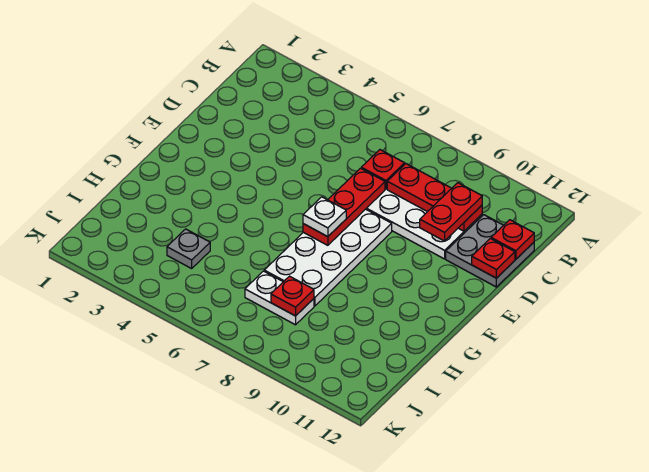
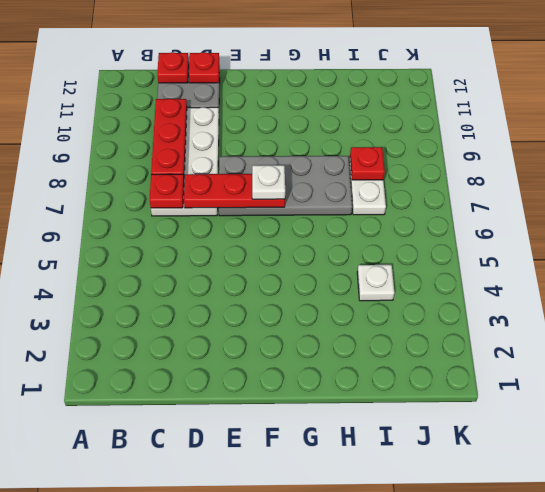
red 1x2 plate [420,183,482,241] -> none
white 2x4 plate [264,209,392,306] -> grey 2x4 plate [219,156,352,216]
grey 1x1 plate [167,229,210,269] -> white 1x1 plate [357,265,394,301]

